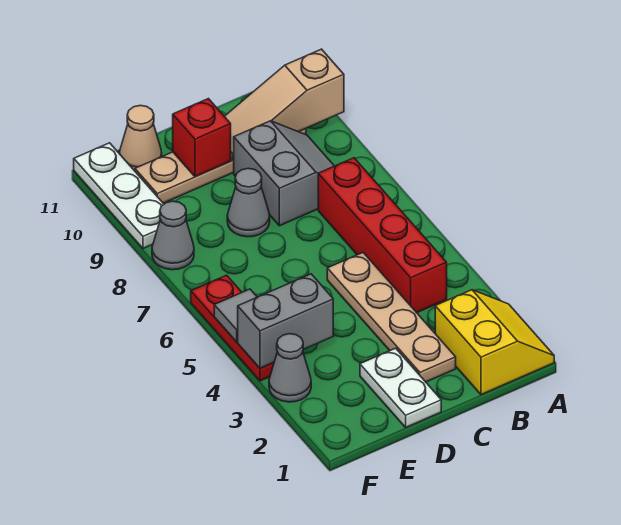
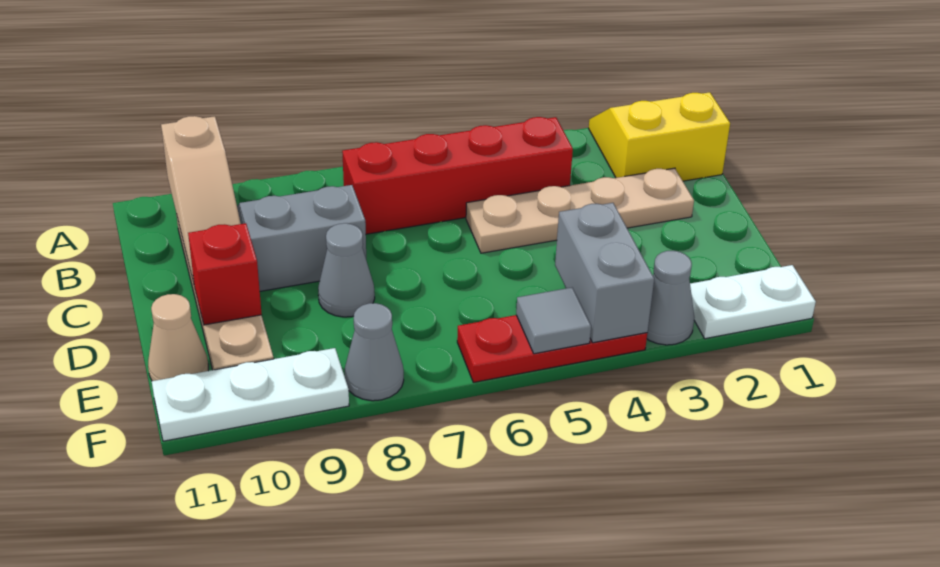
white 1x2 plate [360,348,441,427] -> white 1x2 plate moved to [690,265,816,339]

